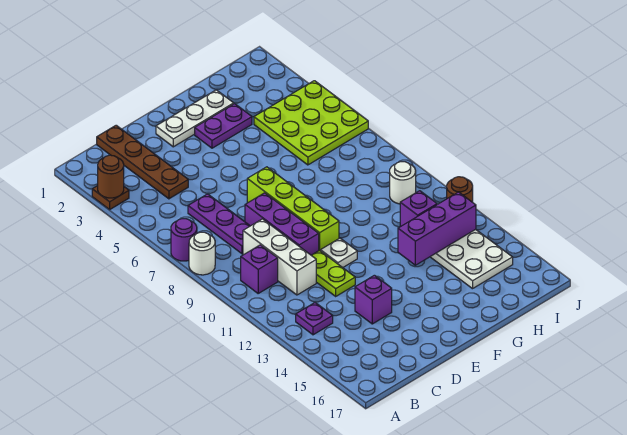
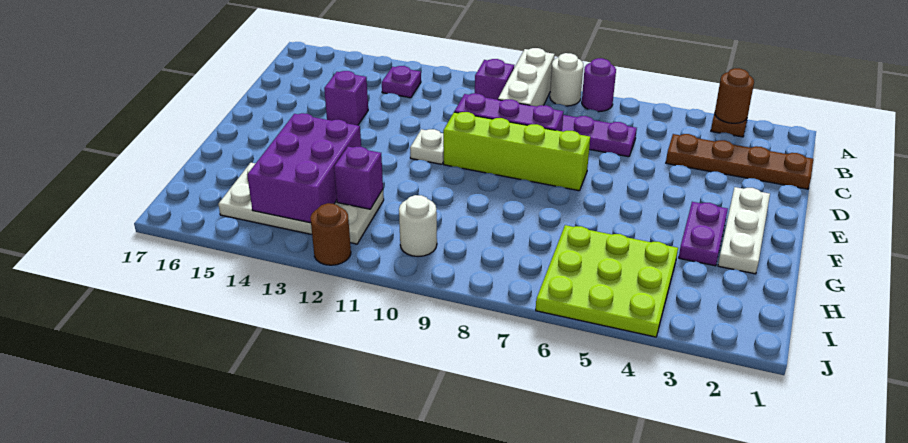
white 1x3 brick [243,219,316,295] -> white 1x3 brick turned to [498,48,555,106]
lime 1x2 plate [311,250,355,296] -> none
purple 1x3 brick [398,192,476,265] -> purple 2x3 brick [247,113,361,223]

